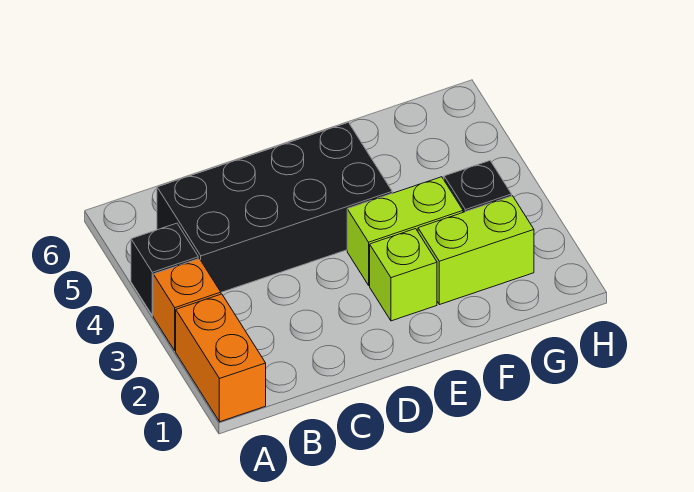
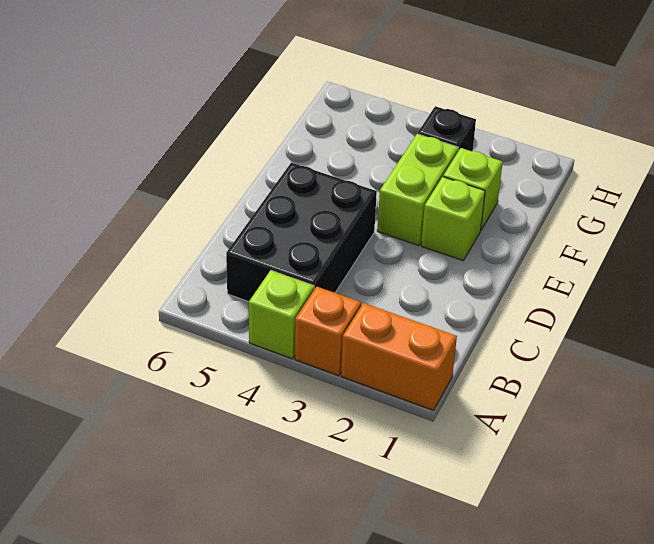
black 1x1 brick [131,223,198,316] -> lime 1x1 brick [249,270,314,359]
black 2x4 brick [157,122,392,292] -> black 2x3 brick [226,163,377,302]
lime 1x2 brick [418,196,534,305] -> lime 1x1 brick [443,148,503,230]

